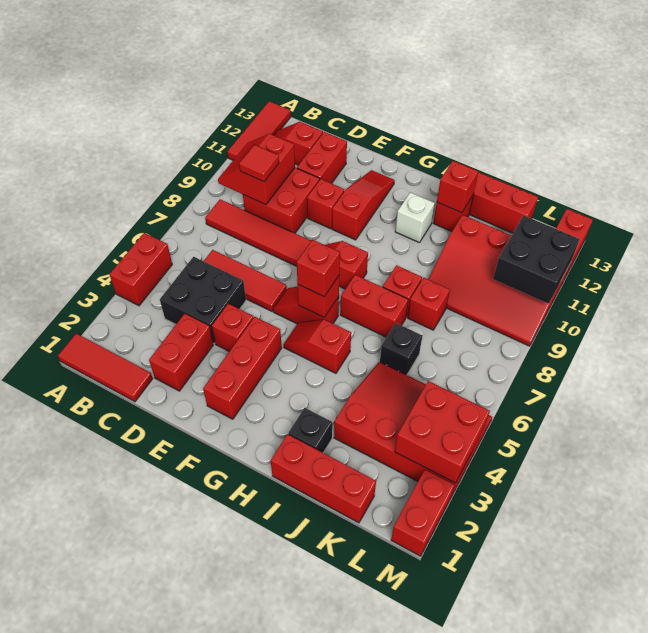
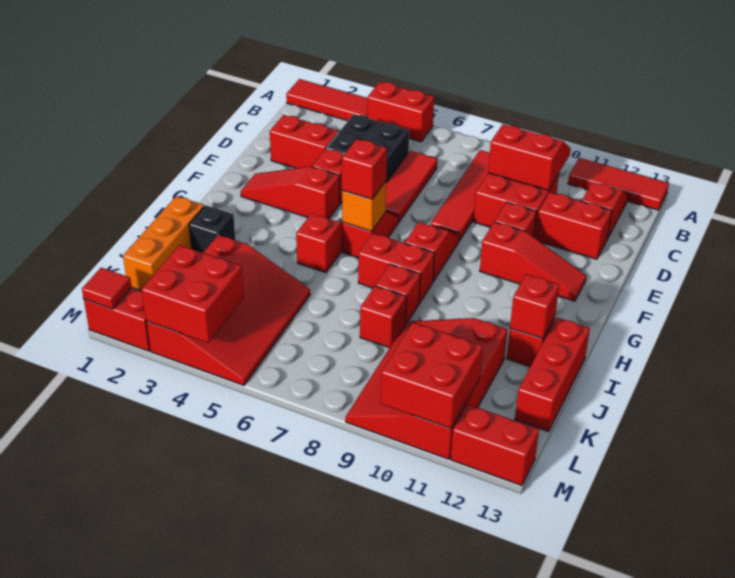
red 1x3 tile [58,334,153,402] -> red 1x3 tile turned to [286,79,367,121]
red 1x1 tile [239,145,279,182] -> red 1x1 tile moved to [82,268,132,309]
red 1x3 brick [203,317,282,419] -> red 1x3 slope [241,166,340,219]
red 1x1 brick [298,276,339,317] -> orange 1x1 brick [342,182,386,231]
red 1x2 brick [340,275,408,337] -> red 1x2 brick turned to [358,233,434,303]
white 1x1 brick [395,192,435,243] -> none
red 1x3 brick [271,434,376,523] -> orange 1x3 brick [123,196,204,291]
black 1x1 brick [380,323,423,375] -> none
black 2x2 brick [493,215,580,304] -> red 2x2 brick [381,323,483,429]

